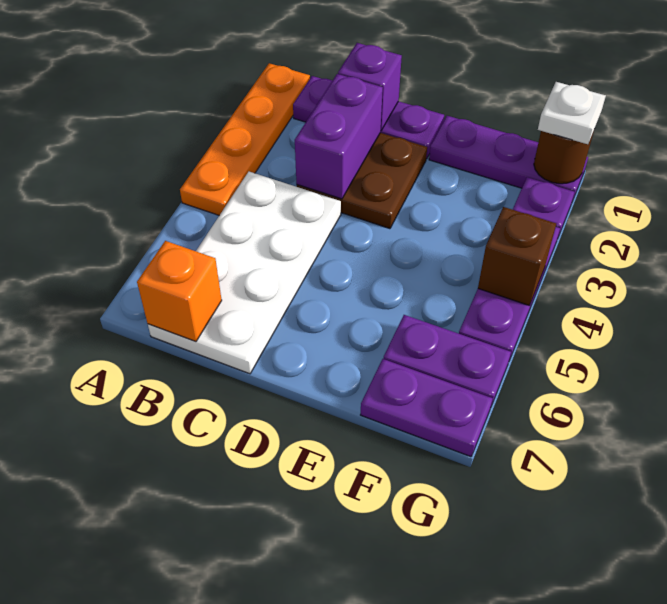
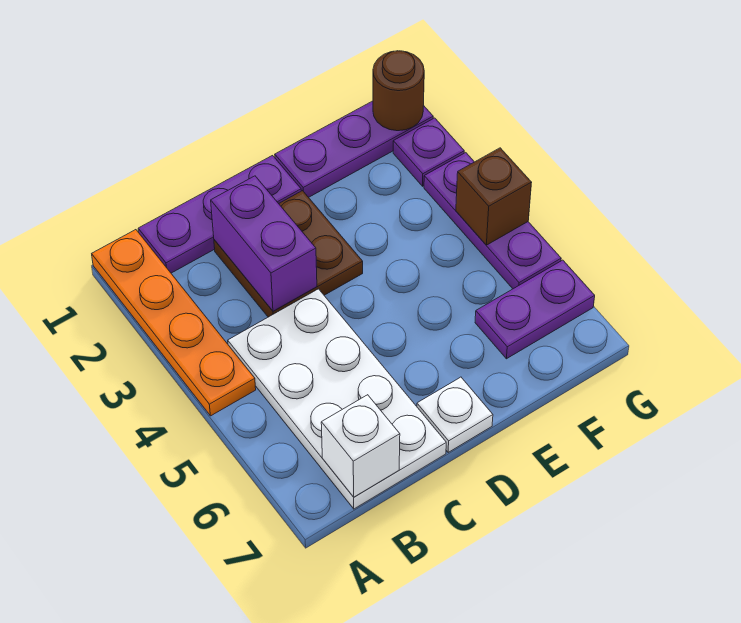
orange 1x1 brick [137,241,222,342] -> white 1x1 brick [321,395,400,497]
purple 1x1 brick [338,43,402,130] -> none
purple 1x2 plate [361,359,493,457] -> none
white 1x1 plate [538,82,606,144] -> white 1x1 plate moved to [417,377,493,452]

